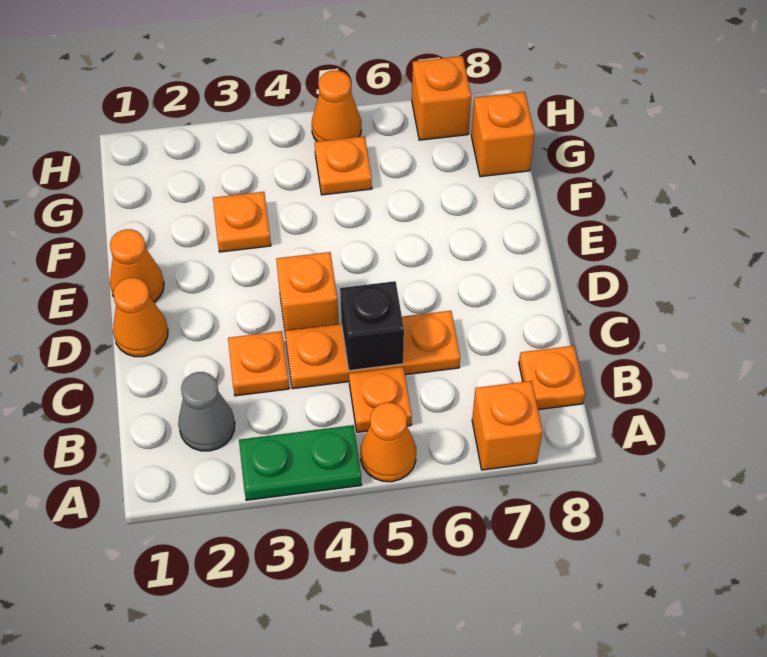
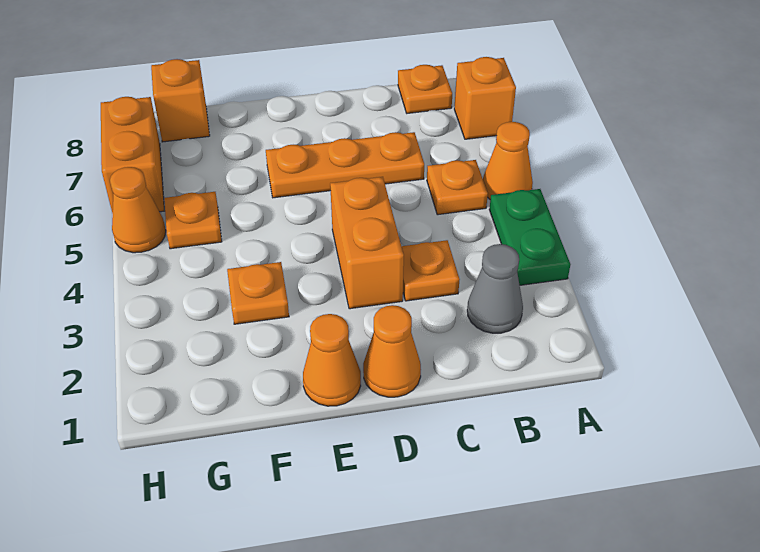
orange 1x3 plate [285,311,460,389] -> orange 1x3 plate turned to [266,132,424,198]
black 1x1 brick [340,281,404,371] -> none
orange 1x1 brick [276,252,339,331] -> orange 1x2 brick [330,177,404,309]
orange 1x1 brick [412,56,471,140] -> orange 1x2 brick [101,97,164,213]

